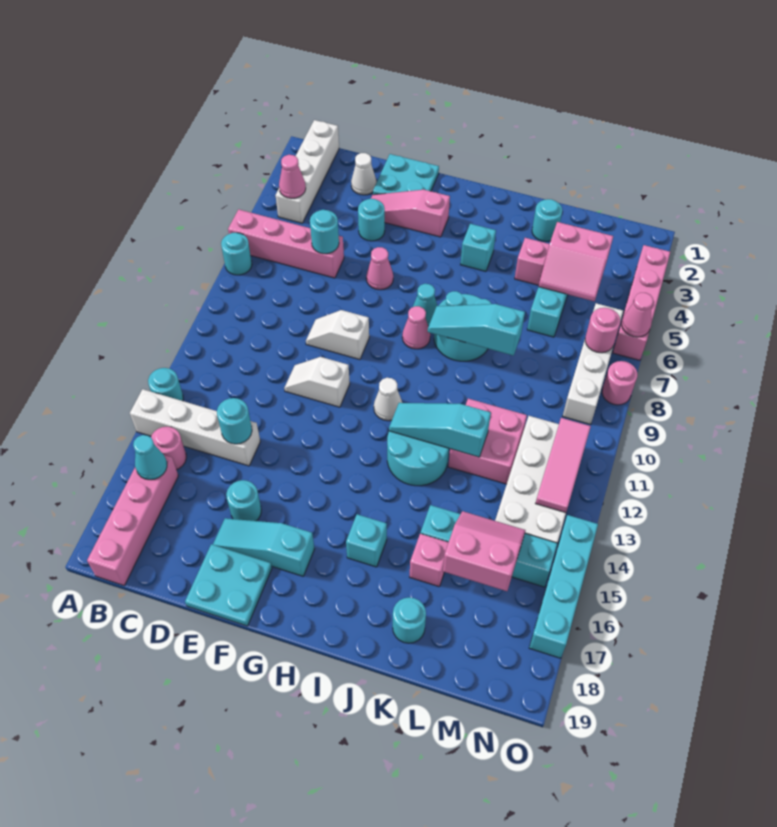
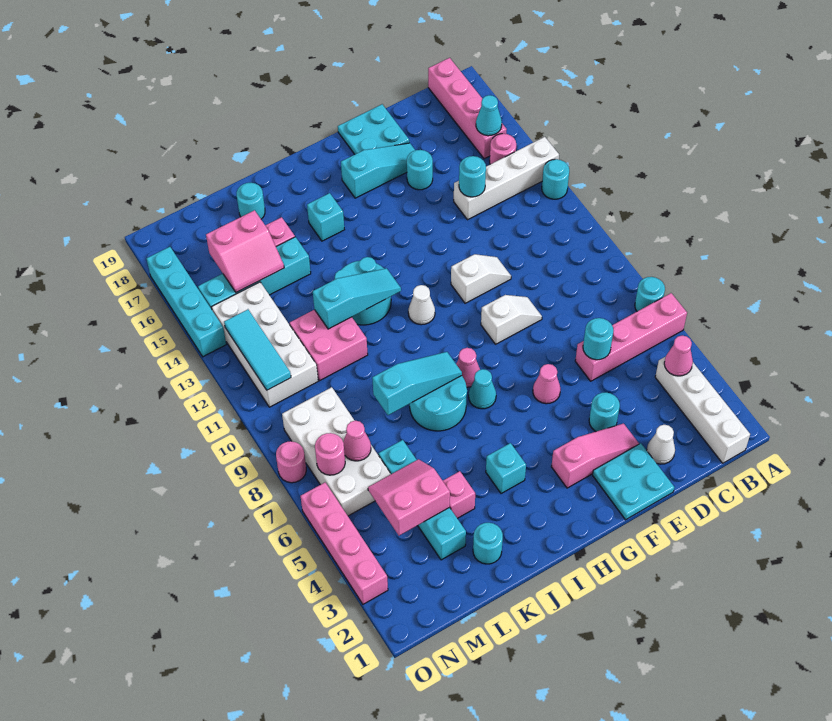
white 1x4 brick [563,303,623,424] -> white 2x4 brick [282,387,391,516]
pink 1x3 tile [536,418,591,513] -> cyan 1x3 tile [224,309,291,390]
pink 1x1 cone [622,293,653,337] -> pink 1x1 cone moved to [343,421,371,461]

